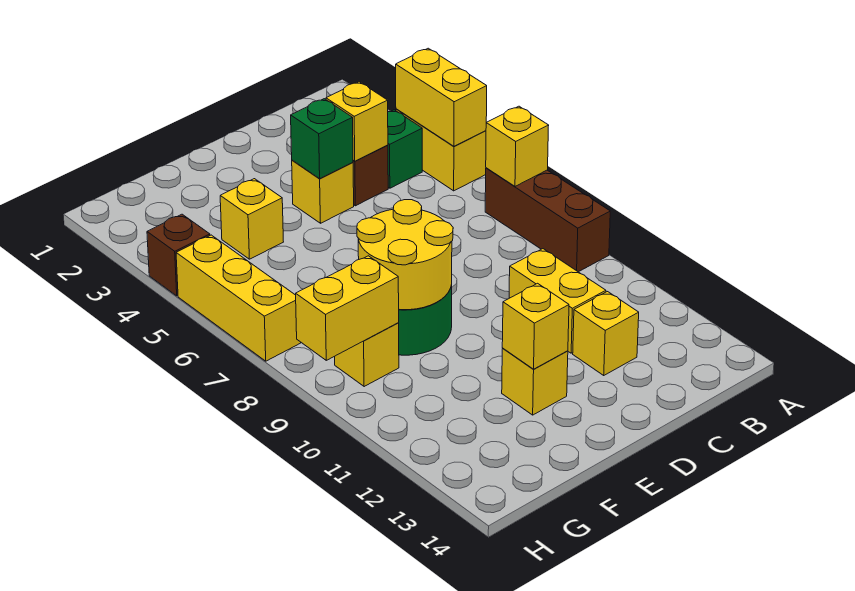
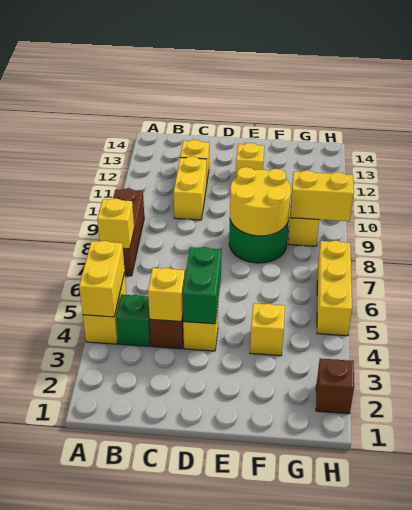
green 1x1 brick [291,99,353,179] -> green 1x2 brick [183,247,221,324]
yellow 1x1 brick [502,283,569,369] -> none
brown 1x1 brick [147,214,210,296] -> brown 1x1 brick moved to [316,358,354,414]

